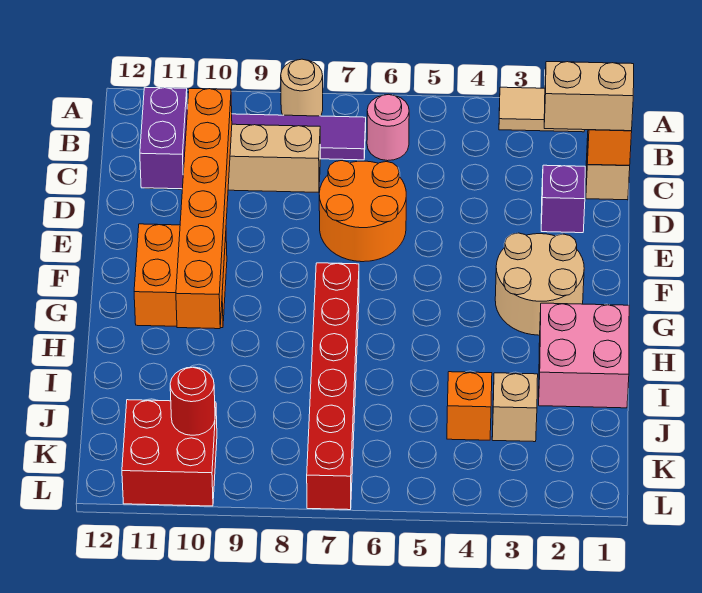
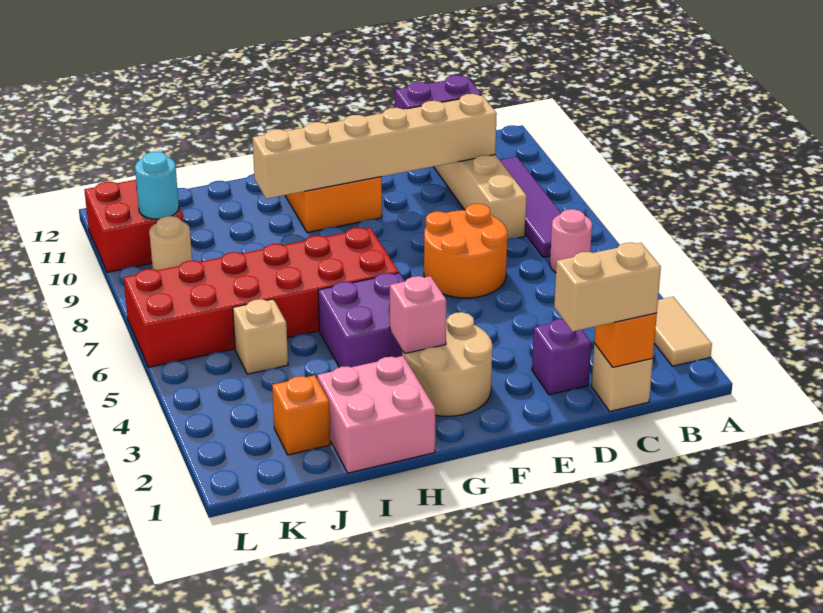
tan 1x1 round brick [281,59,323,116] -> tan 1x1 round brick moved to [149,216,192,270]
tan 1x2 brick [544,62,634,131] -> tan 1x2 brick turned to [554,243,661,332]
orange 1x6 brick [176,89,232,329] -> tan 1x6 brick [252,94,497,199]
none -> pink 1x1 brick [390,276,446,353]
none -> purple 2x2 brick [318,273,405,367]
red 1x6 brick [307,263,359,510] -> red 2x6 brick [124,227,399,367]
tan 1x1 brick [492,373,538,442] -> tan 1x1 brick moved to [233,299,288,374]
orange 1x1 brick [447,372,492,440] -> orange 1x1 brick moved to [272,375,330,455]
red 1x1 round brick [170,367,215,435] -> cyan 1x1 round brick [135,152,179,219]

